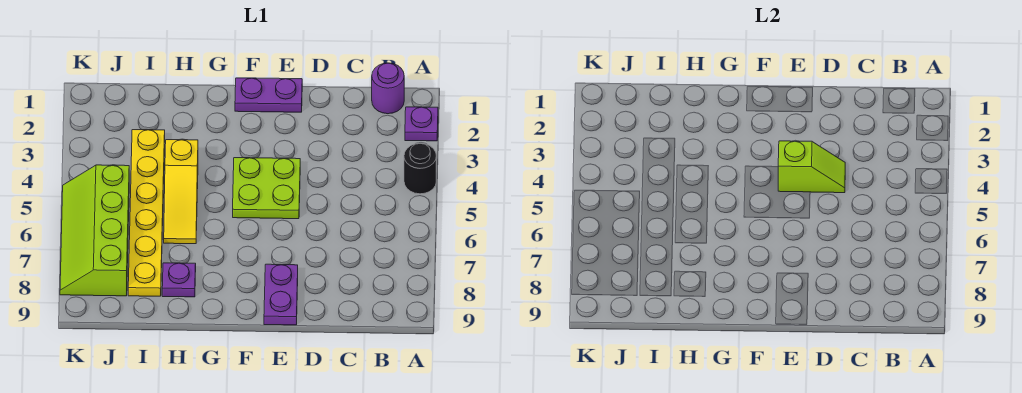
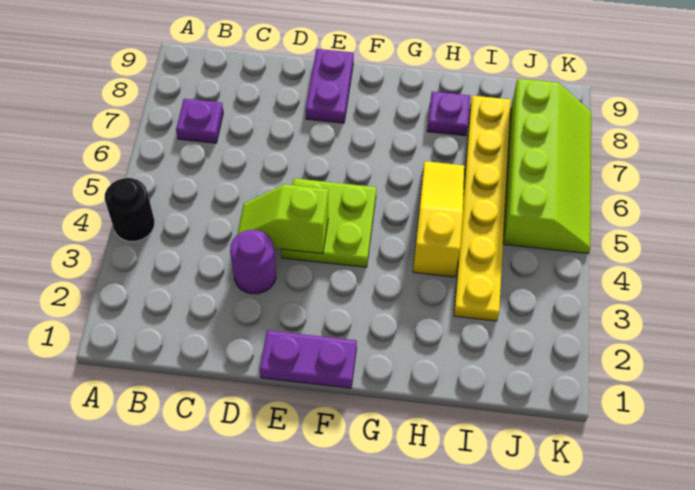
purple 1x1 plate [405,107,438,141] -> purple 1x1 plate moved to [176,99,223,143]
purple 1x1 round brick [372,63,404,114] -> purple 1x1 round brick moved to [230,230,276,294]

